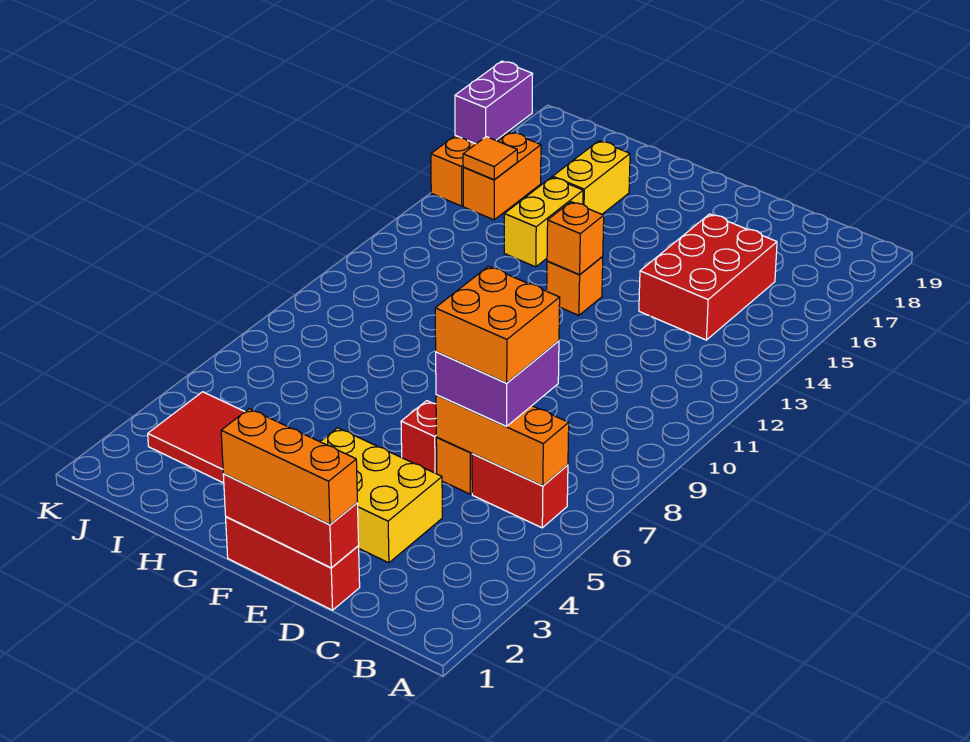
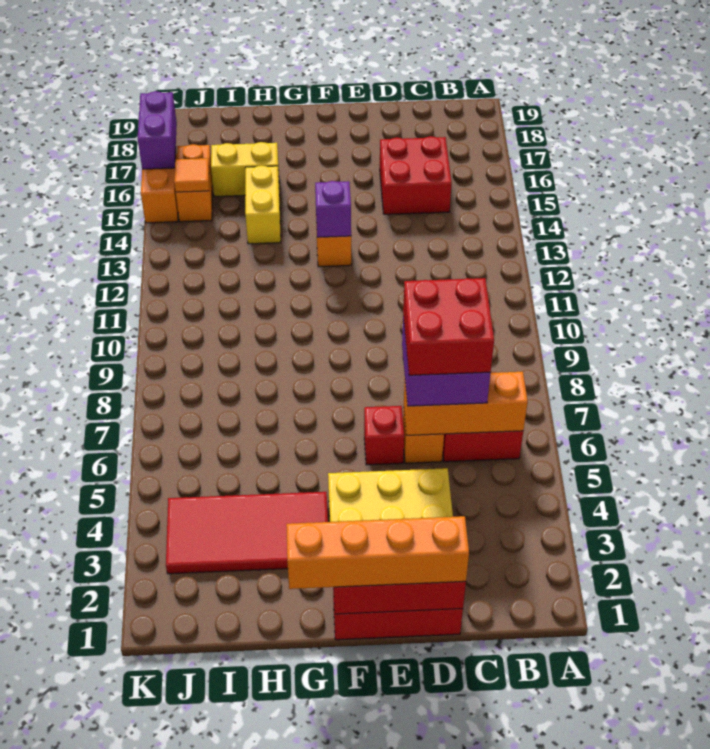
orange 2x2 brick [435,266,560,383] -> red 2x2 brick [403,278,494,375]
red 2x3 brick [639,214,777,340] -> red 2x2 brick [380,136,452,214]
orange 1x3 brick [221,409,357,525] -> orange 1x4 brick [286,516,469,589]
orange 1x1 brick [547,202,604,275] -> purple 1x1 brick [315,181,351,237]
yellow 1x2 brick [553,141,630,214] -> yellow 1x2 brick turned to [211,142,279,197]

